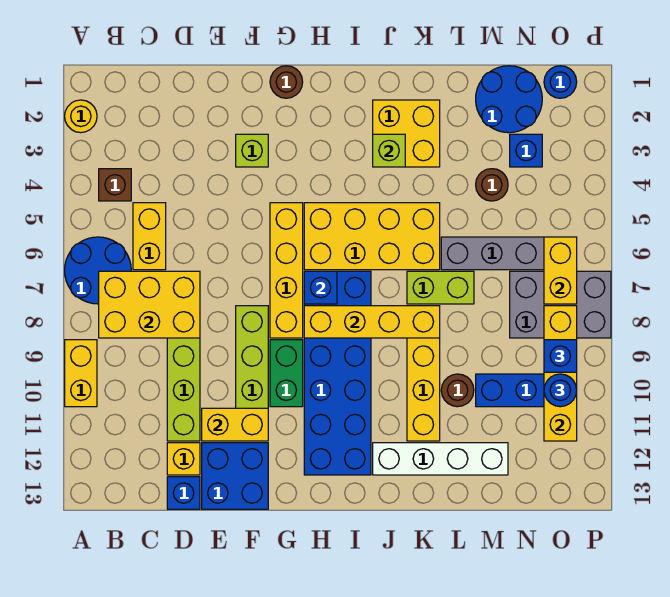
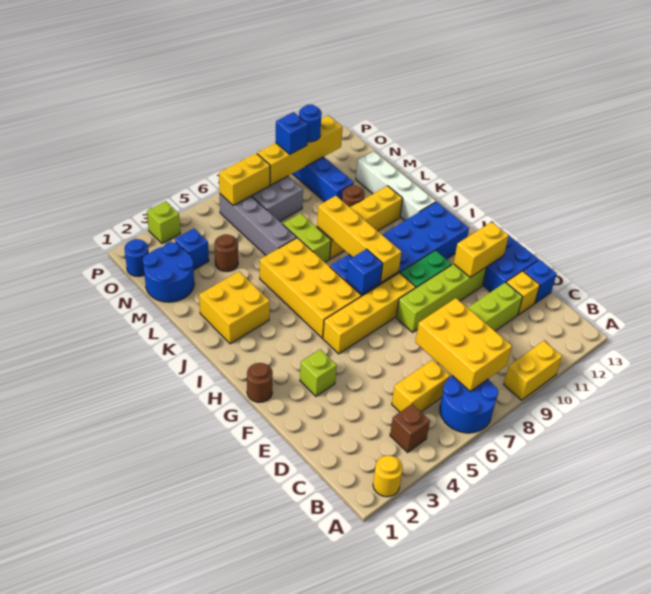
yellow 1x2 brick [202,408,268,441] -> yellow 1x2 brick turned to [454,222,509,277]
lime 1x1 brick [373,134,405,167] -> lime 1x1 brick moved to [147,201,180,243]

